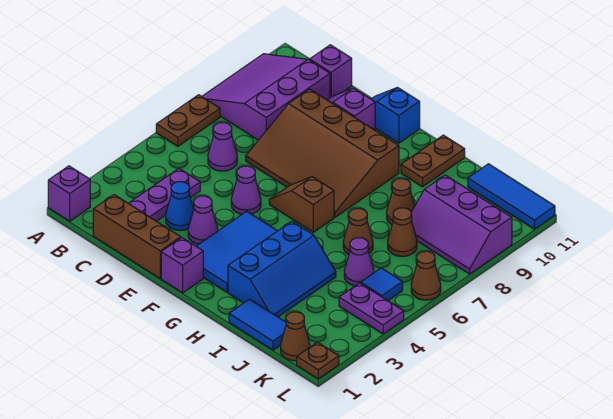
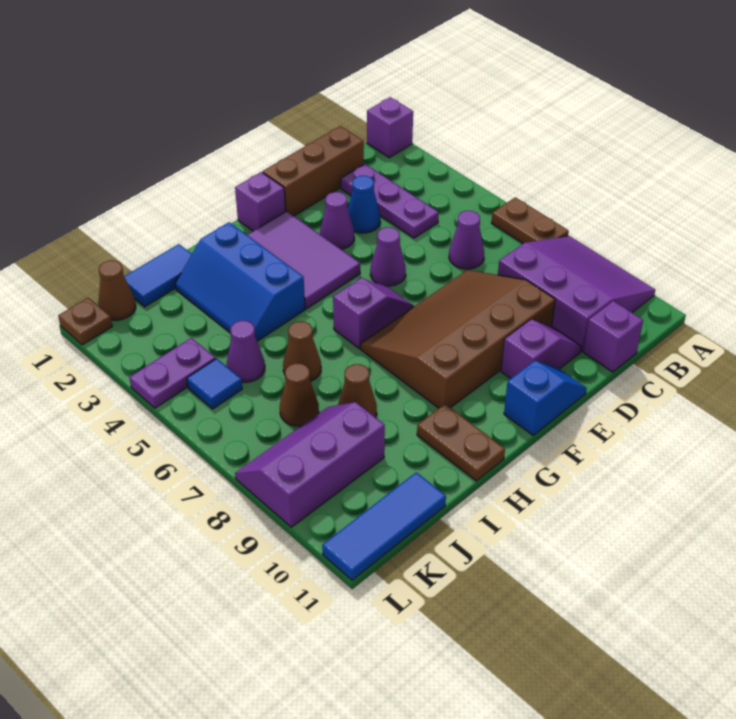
blue 2x3 tile [196,211,277,292] -> purple 2x3 tile [248,211,360,309]
brown 1x2 slope [269,177,334,232] -> purple 1x2 slope [333,278,414,348]
brown 1x1 cone [411,251,441,300] -> none

